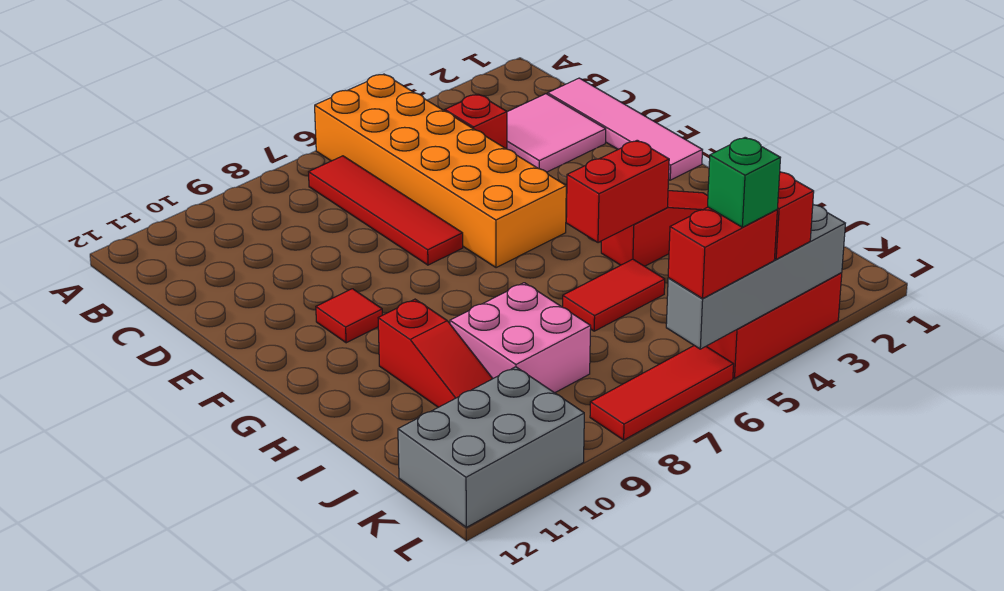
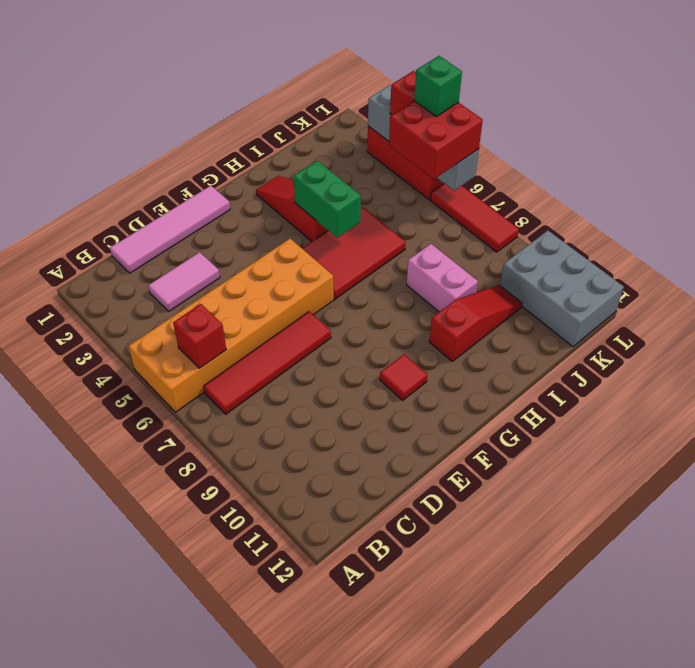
pink 2x2 tile [507,94,606,172] -> pink 1x2 tile [148,252,220,311]
red 1x1 brick [445,94,507,149] -> red 1x1 brick moved to [173,304,226,368]
red 1x2 brick [566,140,669,243] -> green 1x2 brick [294,161,361,238]
red 1x2 tile [563,259,665,331] -> red 2x3 tile [302,207,406,299]
pink 2x2 brick [450,283,591,393] -> pink 1x2 brick [407,244,478,312]
red 1x2 brick [668,207,777,299] -> red 2x2 brick [389,101,483,179]

